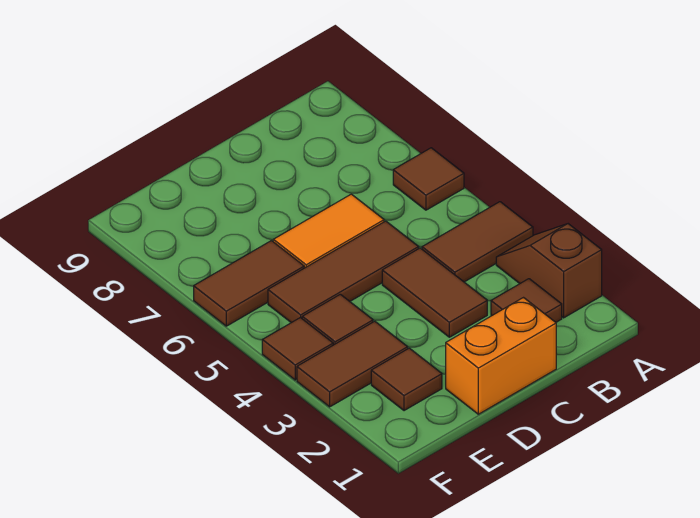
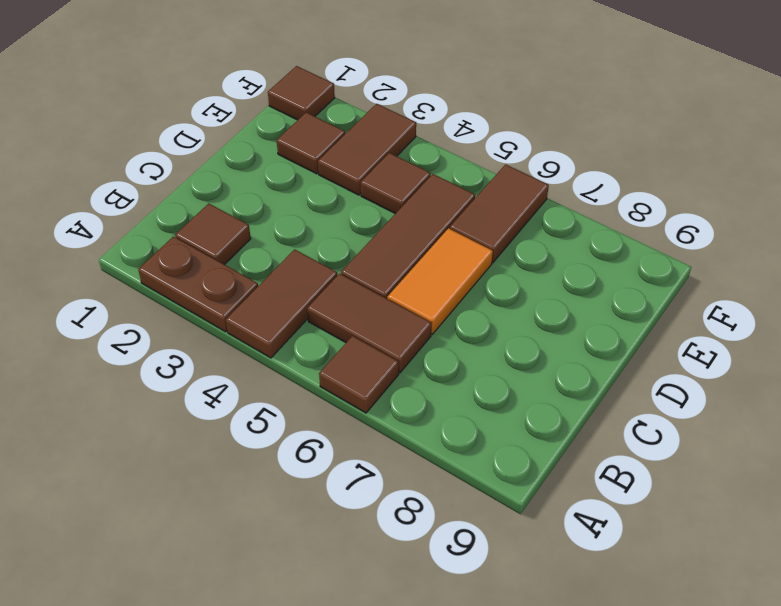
brown 1x2 slope [496,224,602,318] -> brown 1x2 plate [138,236,258,332]
orange 1x2 brick [446,298,556,414] -> none
brown 1x2 tile [382,248,487,337] -> brown 1x2 tile moved to [307,274,431,373]
brown 1x1 tile [262,317,333,380] -> brown 1x1 tile moved to [268,66,335,120]

